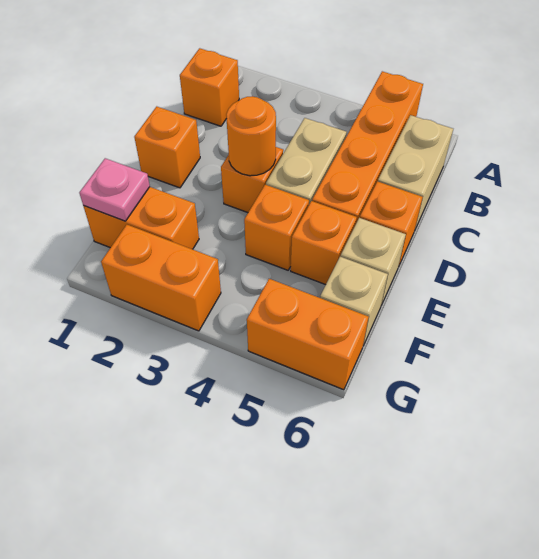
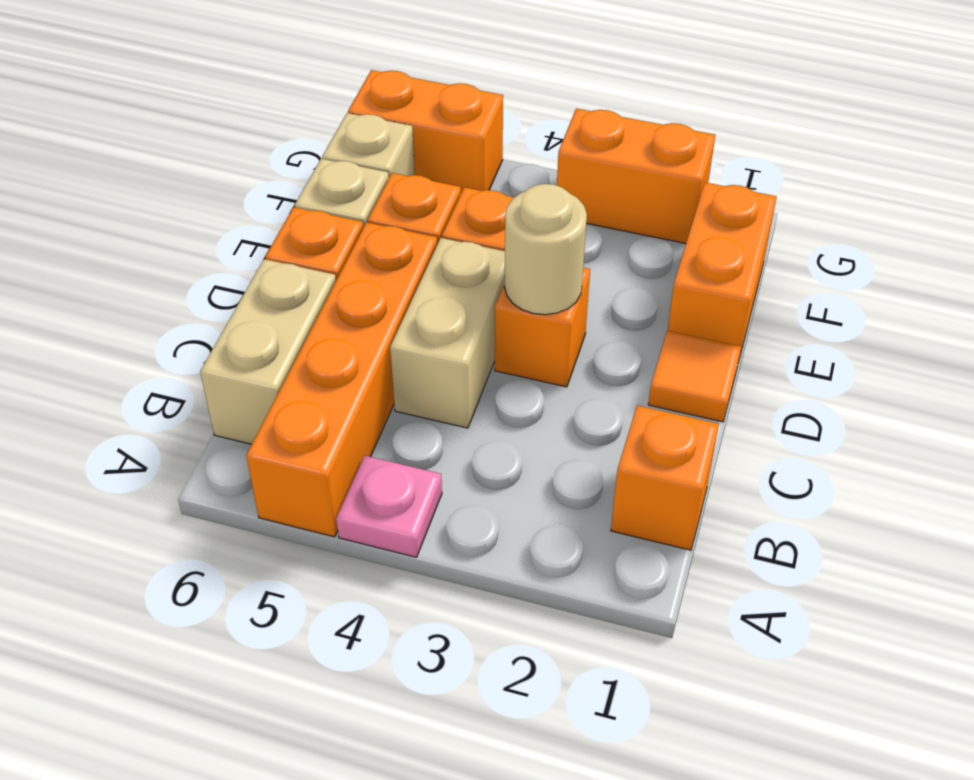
orange 1x1 brick [134,107,200,188] -> orange 1x1 tile [648,331,741,422]
orange 1x1 round brick [226,96,276,176] -> tan 1x1 round brick [504,184,587,315]
orange 1x2 brick [84,187,199,249] -> orange 1x2 brick turned to [668,182,777,362]
pink 1x1 plate [80,158,150,221] -> pink 1x1 plate moved to [336,456,442,557]

